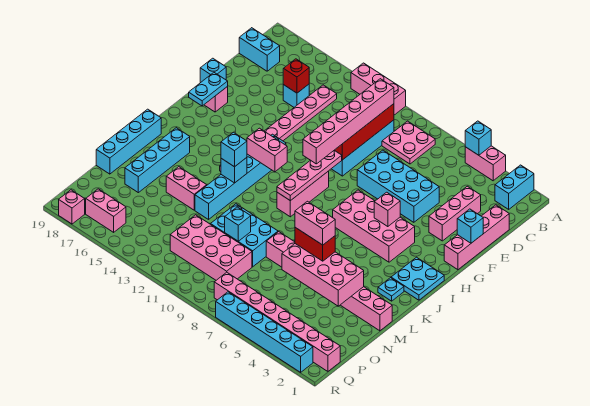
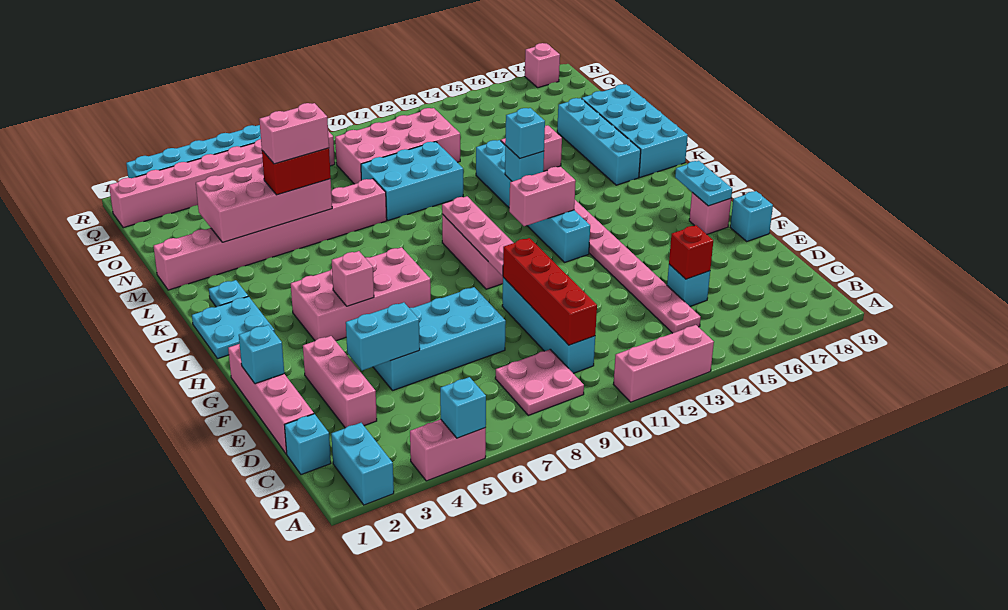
pink 1x6 brick [303,79,394,164] -> none
cyan 1x2 brick [239,28,280,71] -> cyan 1x2 brick moved to [346,302,420,370]
cyan 1x4 brick [96,109,161,174] -> cyan 2x4 brick [582,84,688,177]
cyan 1x1 brick [225,207,251,241] -> cyan 1x1 brick moved to [285,414,331,475]
pink 1x2 brick [86,189,126,232] -> none

